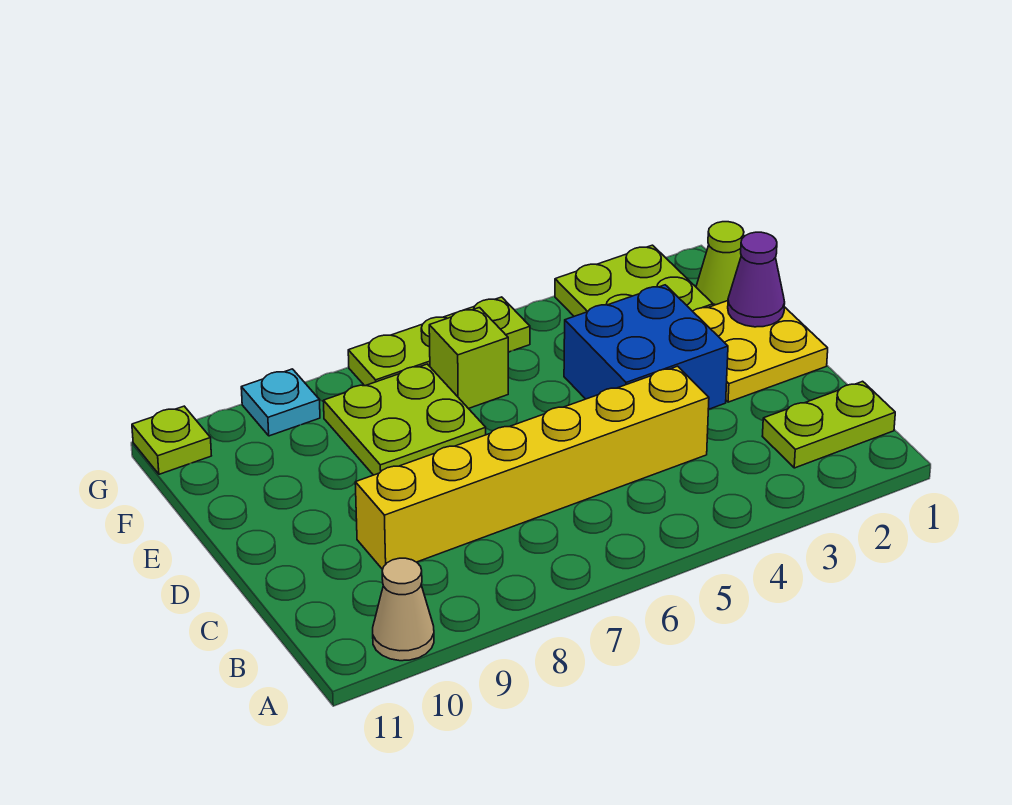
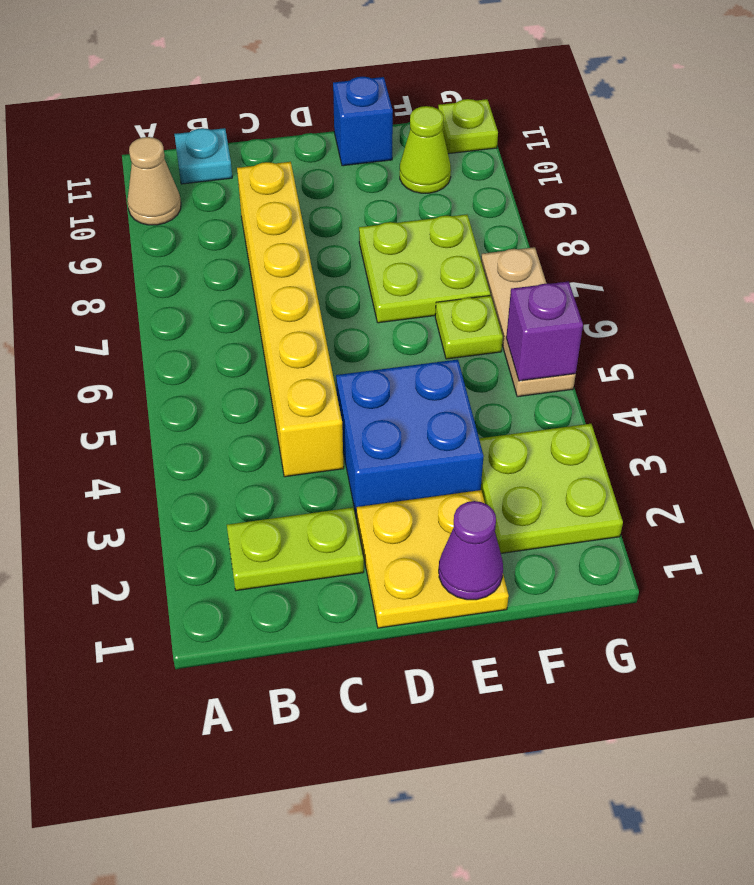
lime 1x2 plate [762,381,895,468] -> lime 1x2 plate turned to [227,508,364,591]
none -> blue 1x1 brick [333,77,393,166]
lime 1x1 cone [696,222,744,306] -> lime 1x1 cone moved to [400,106,451,193]
lime 1x1 brick [429,308,508,409] -> lime 1x1 plate [435,295,503,359]
lime 1x3 plate [348,297,530,386] -> tan 1x3 plate [481,247,576,397]
none -> purple 1x1 brick [506,282,583,381]
cyan 1x1 plate [241,369,320,436] -> cyan 1x1 plate moved to [174,128,232,184]

